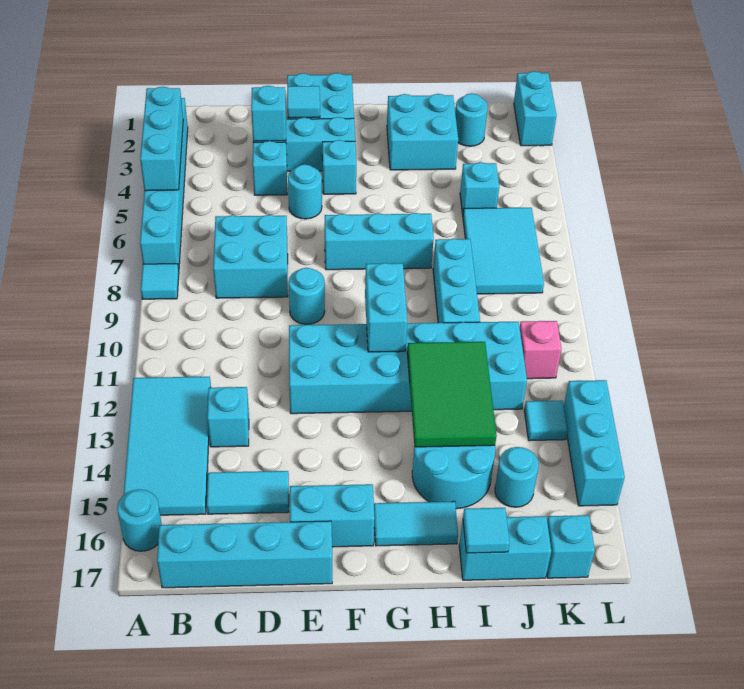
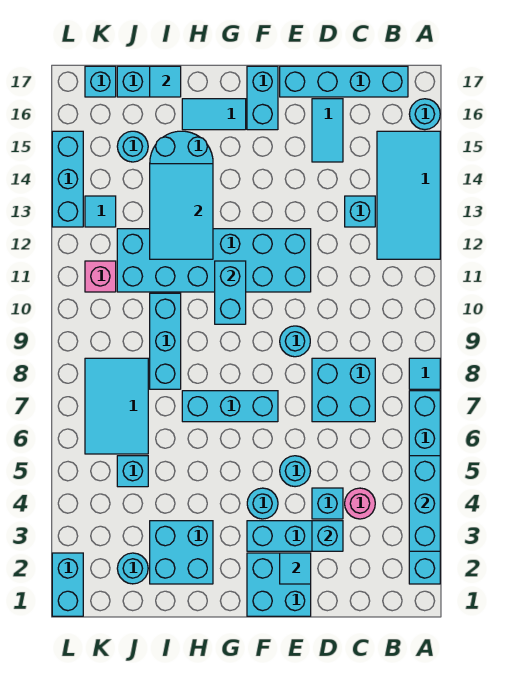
none -> pink 1x1 round brick [345,488,375,519]
cyan 1x2 tile [207,471,289,514] -> cyan 1x2 tile turned to [312,99,343,162]
cyan 1x2 brick [290,484,375,547] -> cyan 1x2 brick turned to [247,66,278,130]
cyan 1x1 brick [322,140,356,194] -> cyan 1x1 round brick [247,488,278,519]
green 2x3 tile [407,342,497,447] -> cyan 2x3 tile [150,164,213,259]

